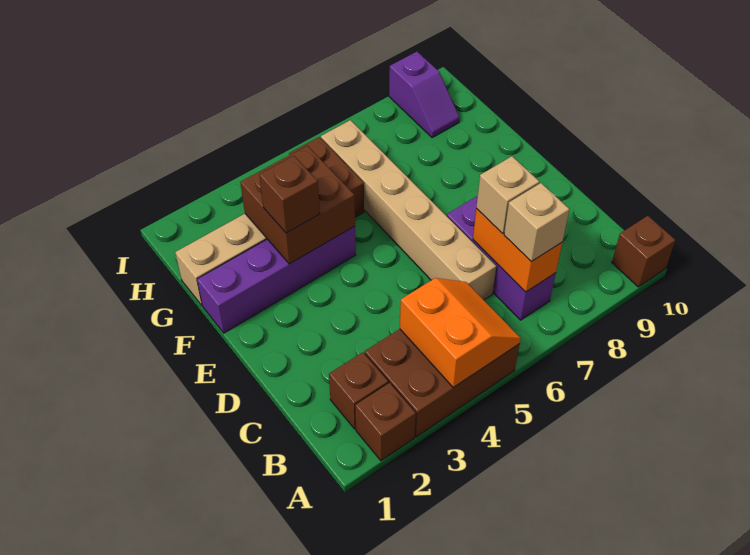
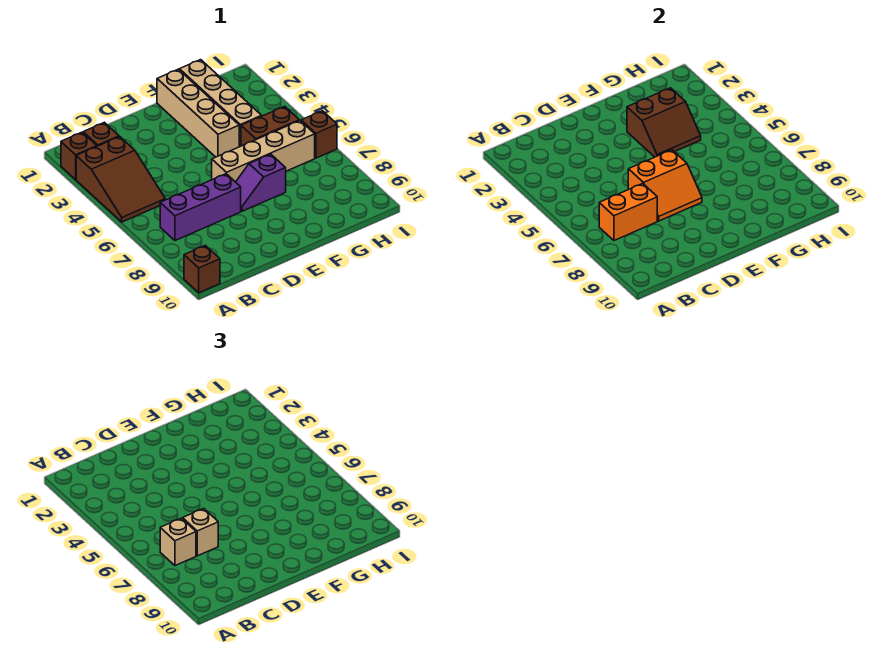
brown 2x3 brick [365,329,520,437] -> brown 2x3 slope [76,137,165,222]
orange 2x2 slope [400,278,521,387] -> orange 2x2 slope moved to [628,150,702,221]
tan 1x6 brick [321,120,497,300] -> tan 1x4 brick [212,121,315,182]
purple 1x4 brick [197,226,356,333] -> tan 1x4 brick [157,69,239,157]
brown 2x2 brick [240,146,355,264] -> brown 2x2 slope [627,88,701,157]
brown 1x1 brick [259,156,320,233] -> brown 1x1 brick moved to [301,111,337,158]
purple 1x2 slope [389,52,460,138] -> purple 1x2 slope moved to [236,154,286,211]

